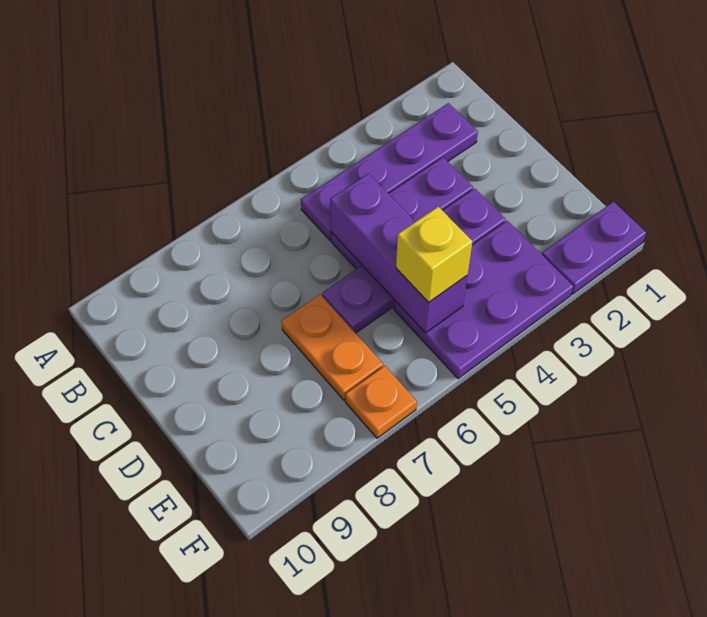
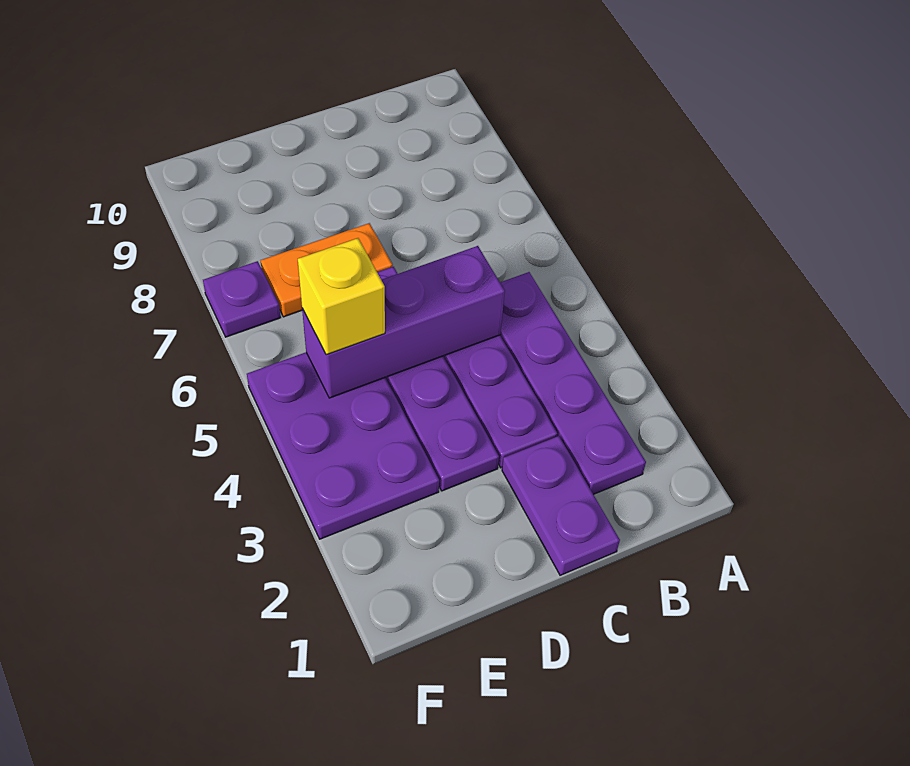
purple 1x2 plate [542,202,646,294] -> purple 1x2 plate moved to [502,436,620,575]
orange 1x1 plate [345,366,417,438] -> purple 1x1 plate [203,261,281,337]

